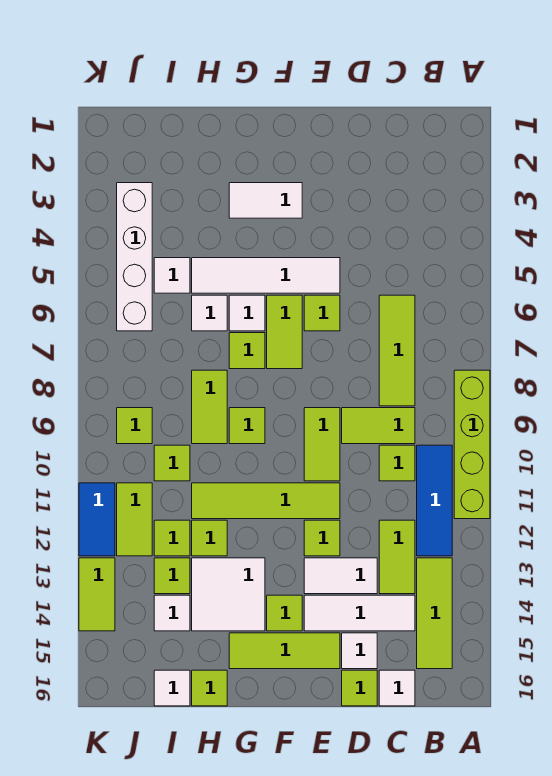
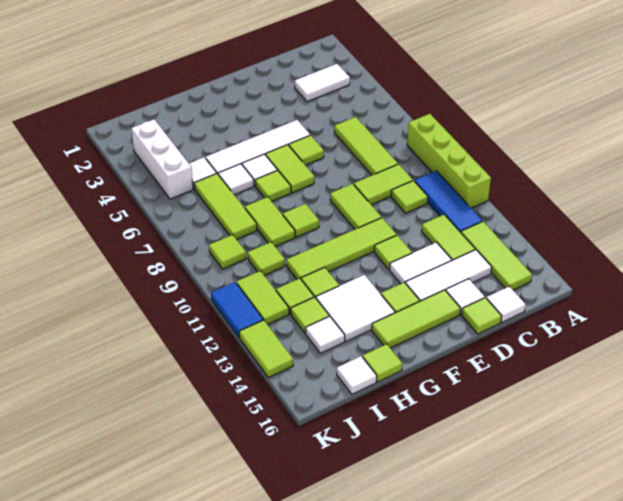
white 1x2 tile [229,183,302,218] -> white 1x2 tile moved to [295,64,350,102]
none -> lime 1x3 tile [194,174,257,239]
white 1x4 brick [117,183,152,331] -> white 1x3 brick [131,119,193,199]

